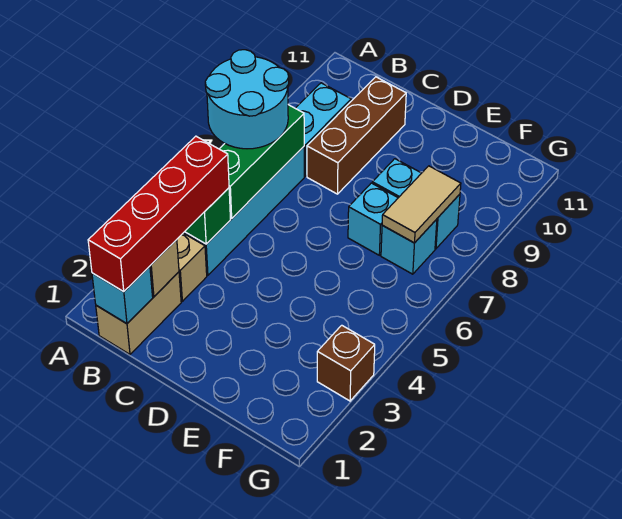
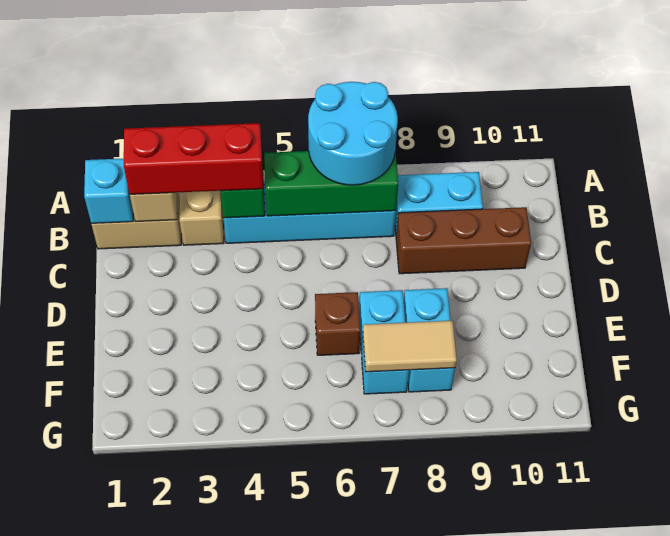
red 1x4 brick [88,136,229,292] -> red 1x3 brick [124,123,263,194]
brown 1x1 brick [317,325,375,401] -> brown 1x1 brick moved to [315,292,360,355]

